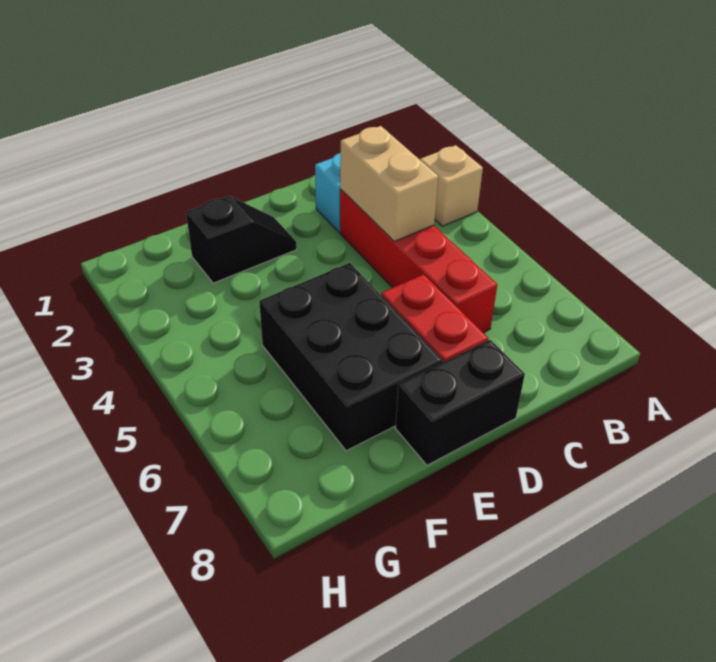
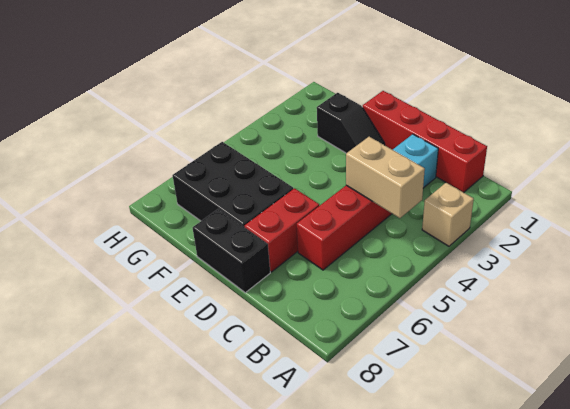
none -> red 1x4 brick [363,91,487,192]
tan 1x2 brick [340,126,439,241] -> tan 1x2 brick turned to [346,137,425,218]
black 2x3 brick [259,263,442,451] -> black 2x3 brick turned to [172,142,293,227]

